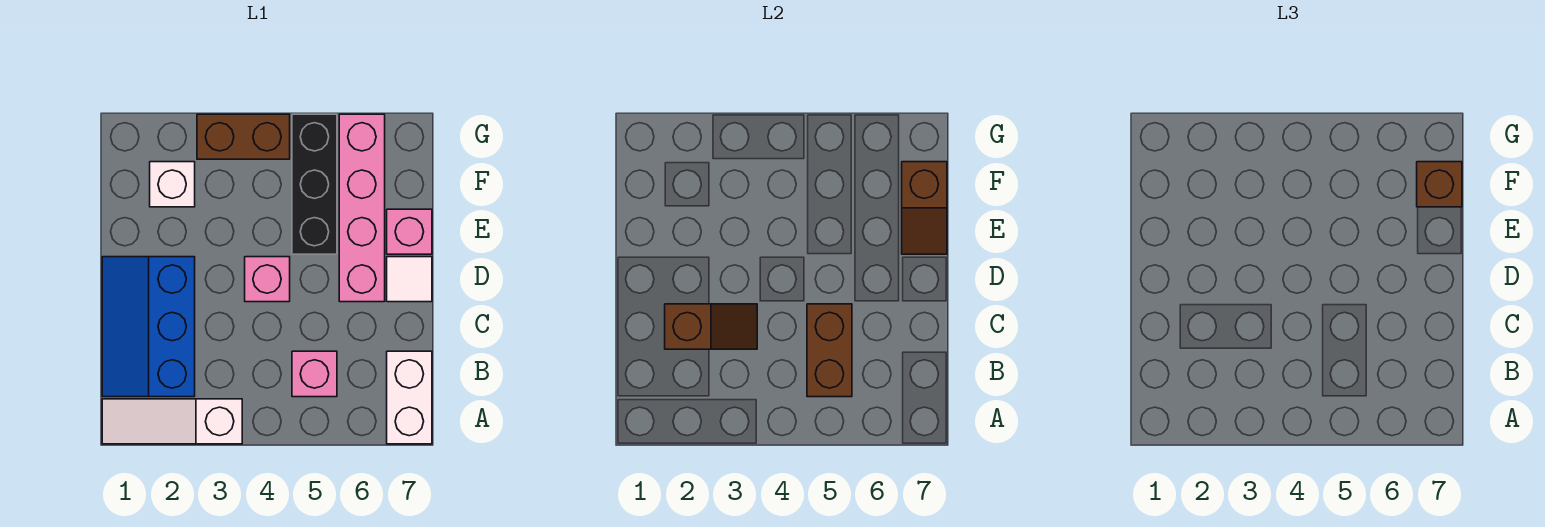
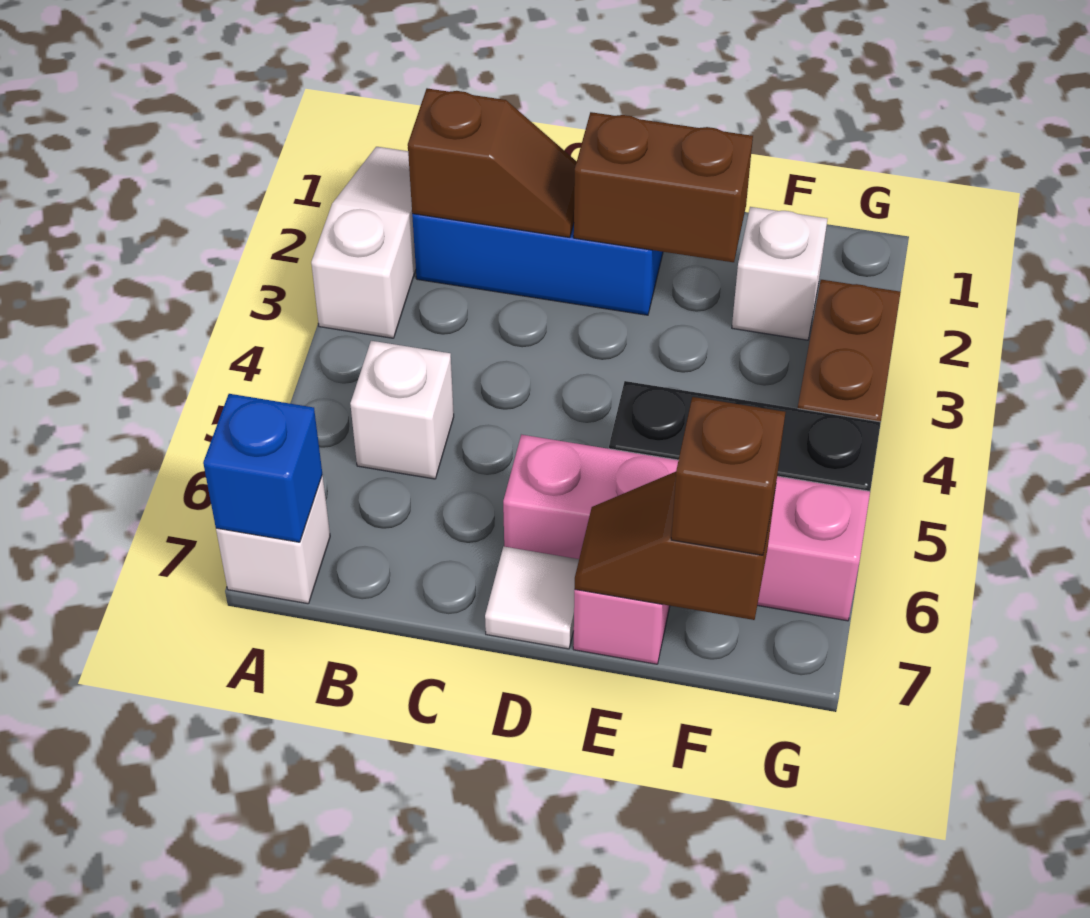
white 1x2 brick [387,351,432,444] -> white 1x1 brick [216,475,330,604]
none -> blue 1x1 brick [203,394,322,542]
pink 1x1 brick [292,351,337,397] -> white 1x1 brick [350,341,454,479]
brown 1x2 brick [807,304,852,397] -> brown 1x2 brick moved to [574,112,753,262]
brown 1x2 slope [665,304,757,349] -> brown 1x2 slope turned to [408,88,577,237]
pink 1x1 brick [245,257,290,302] -> none

